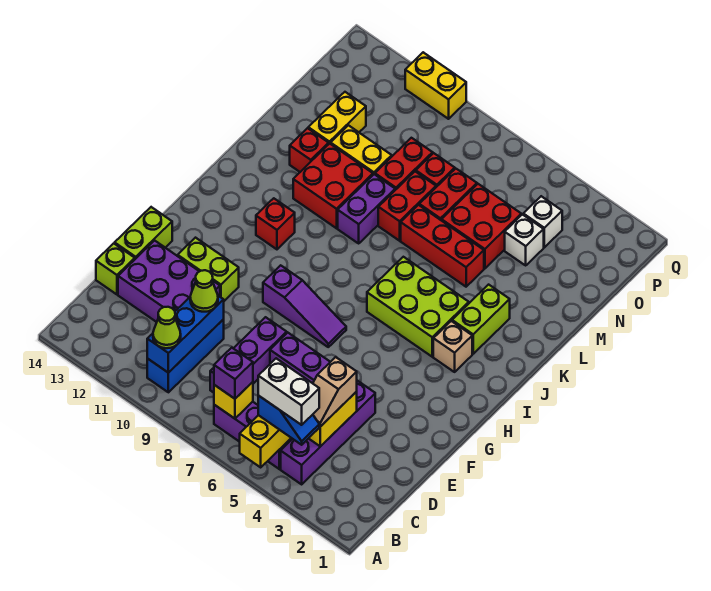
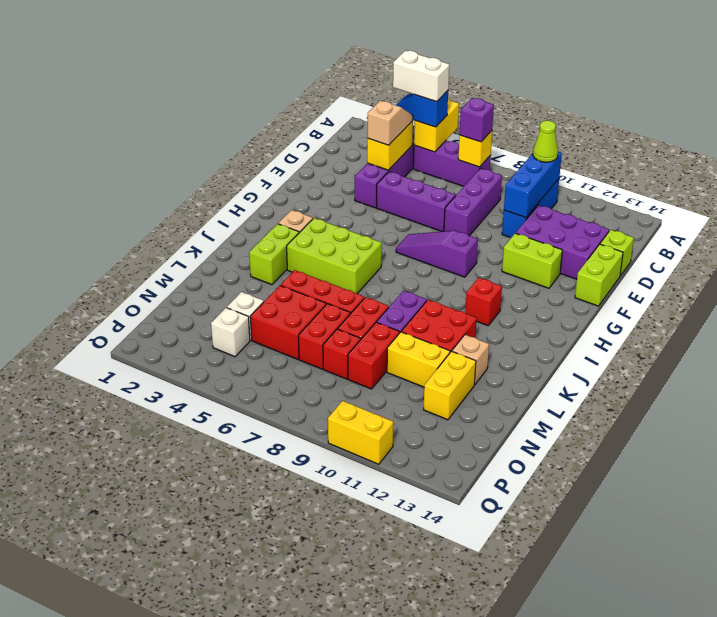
lime 1x1 cone [190,270,218,312] -> none
red 1x1 brick [290,128,329,172] -> tan 1x1 brick [452,335,489,385]

